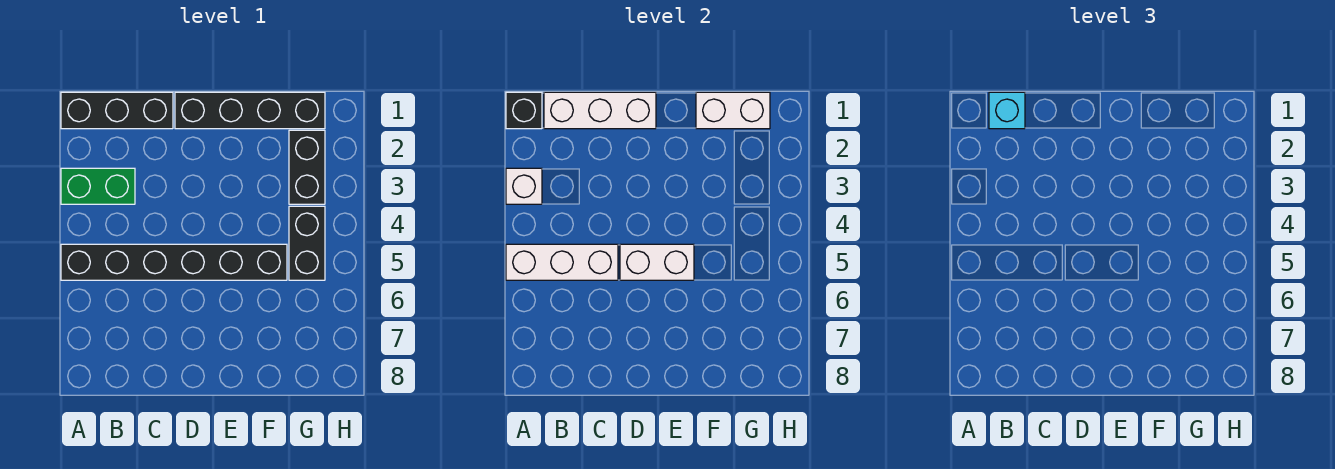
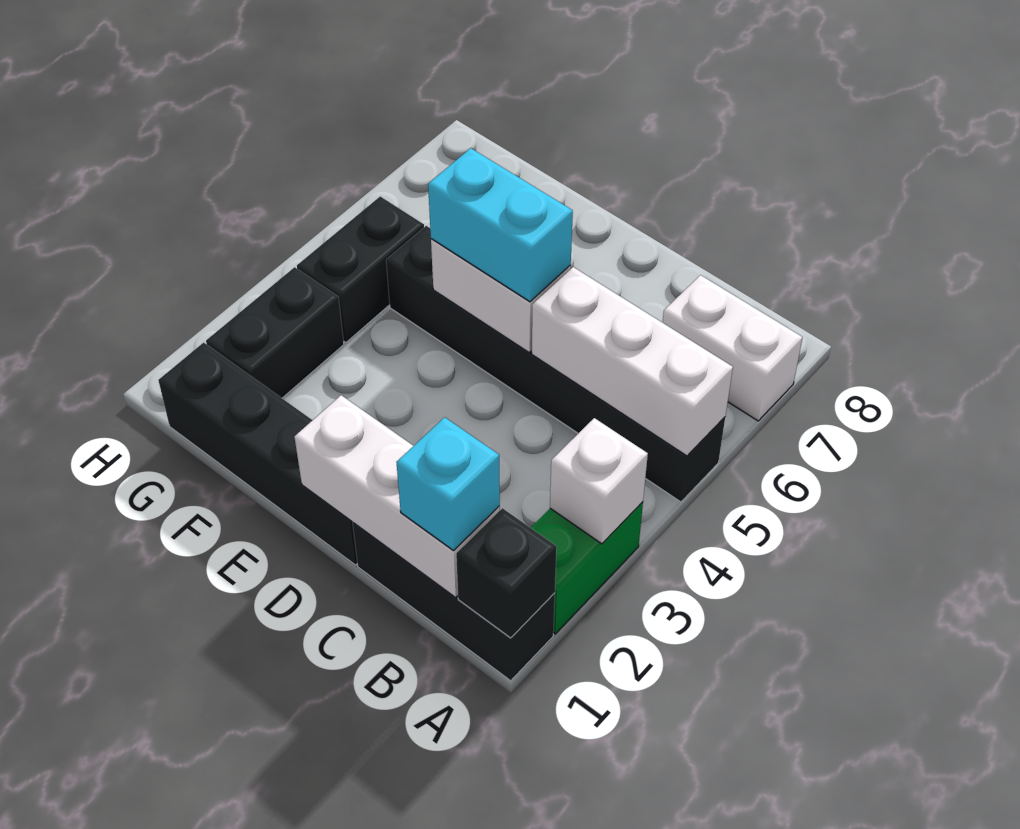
green 1x2 brick [61,168,135,204] -> green 1x2 brick turned to [531,502,643,634]
none -> cyan 1x2 brick [428,148,573,302]
white 1x2 brick [696,92,770,129] -> white 1x2 brick moved to [663,275,803,421]

